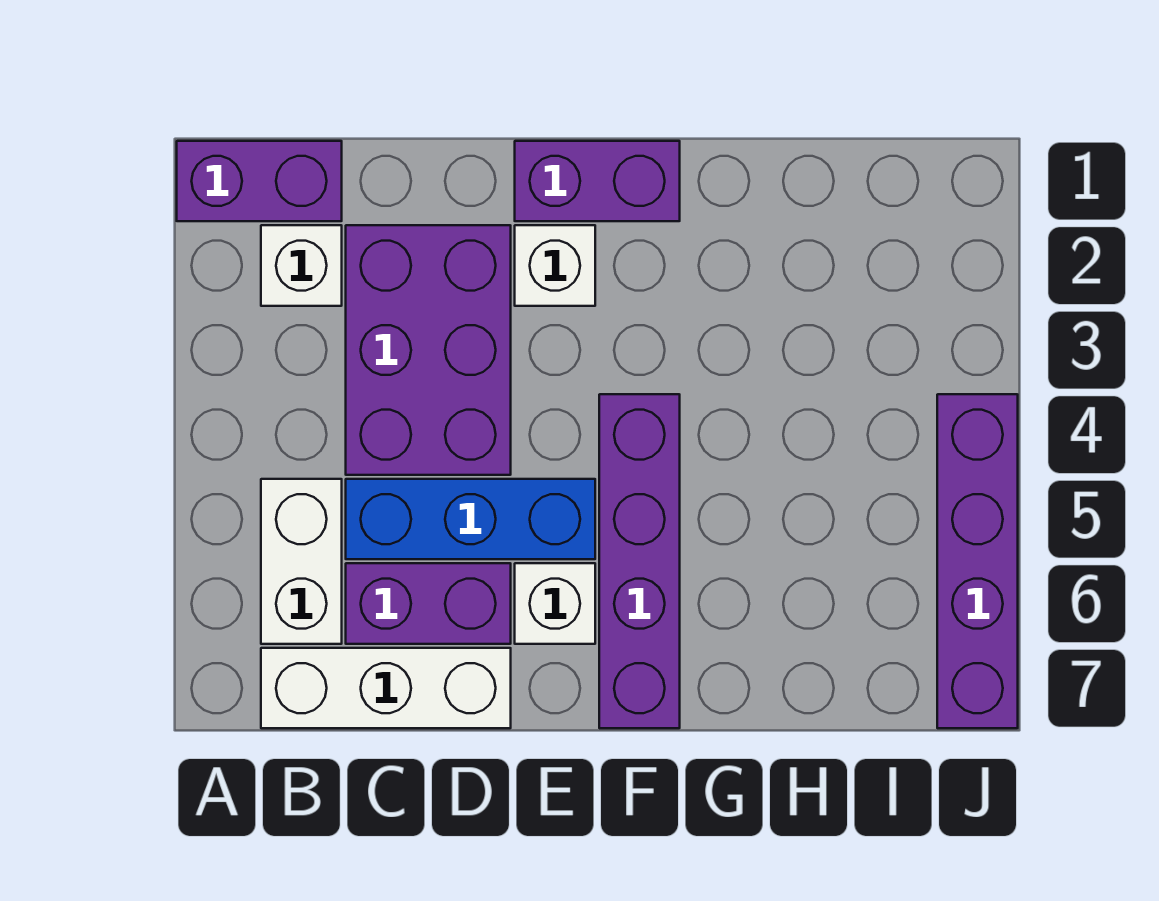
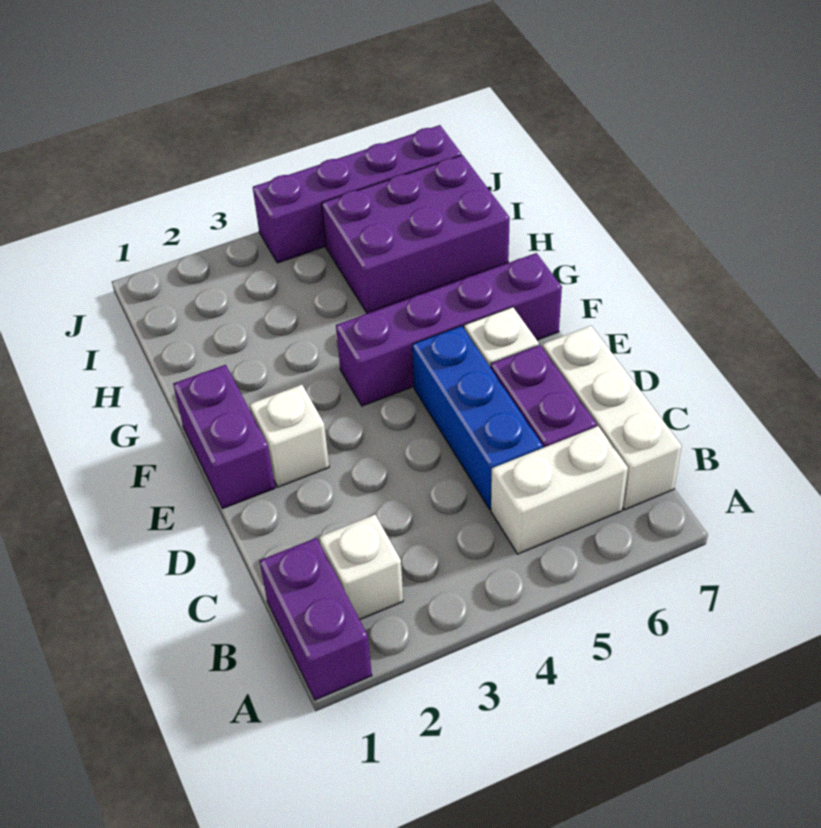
purple 2x3 brick [346,225,511,475] -> purple 2x3 brick moved to [322,155,510,314]

